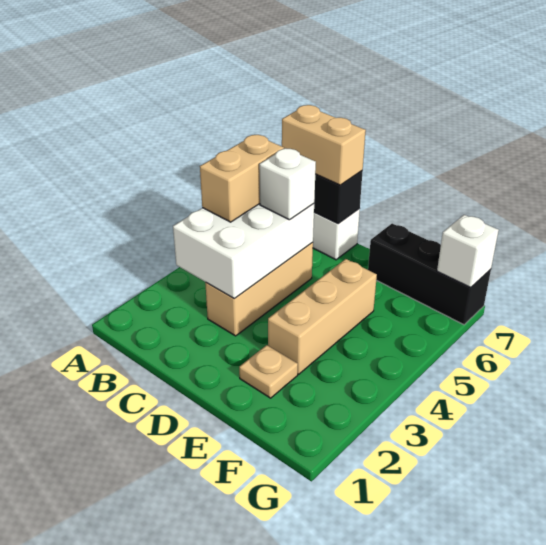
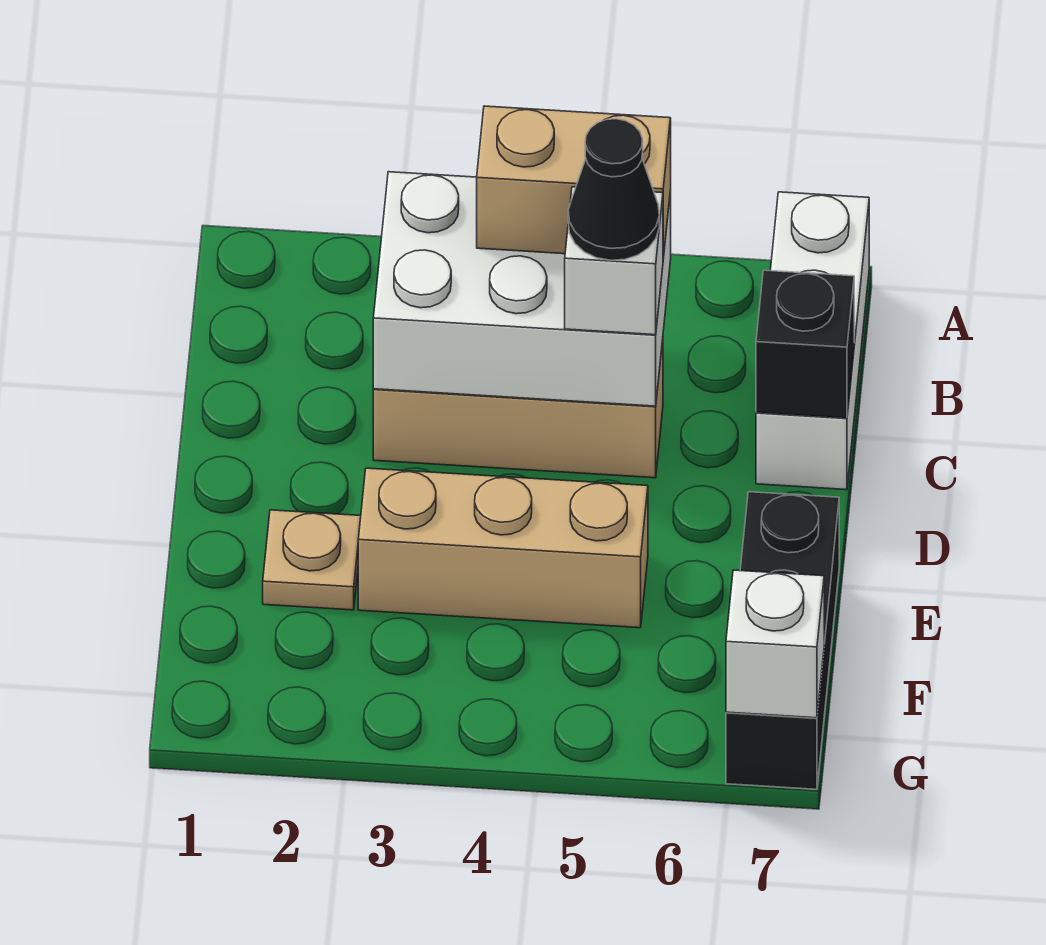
tan 1x2 brick [282,105,366,185] -> none
none -> black 1x1 cone [568,119,659,260]

